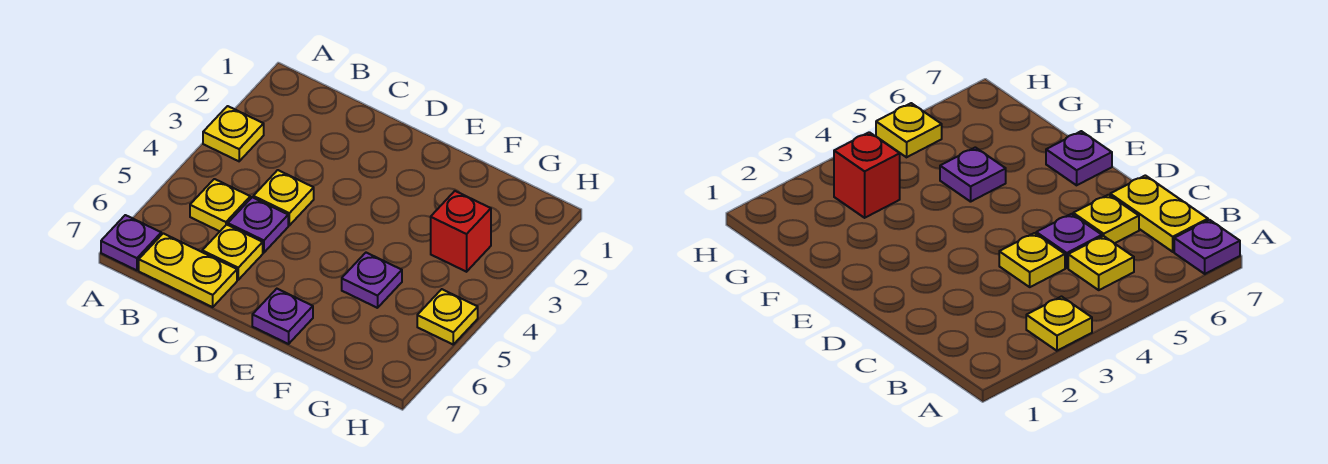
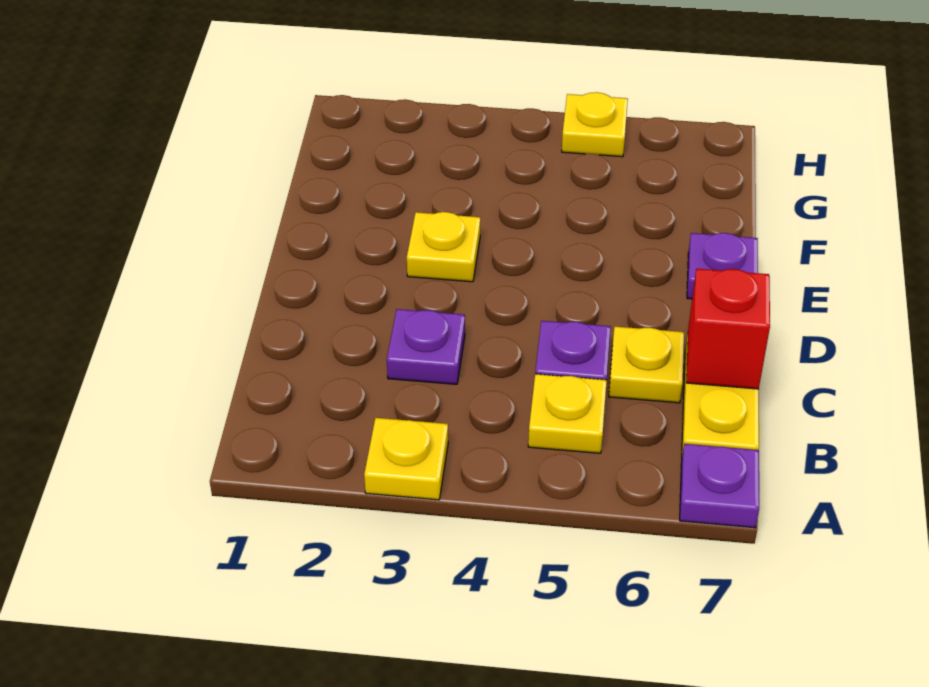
yellow 1x1 plate [253,170,314,225] -> yellow 1x1 plate moved to [407,212,480,282]
purple 1x1 plate [342,253,402,308] -> purple 1x1 plate moved to [387,309,465,384]
red 1x1 brick [431,191,491,272] -> red 1x1 brick moved to [686,269,770,389]

